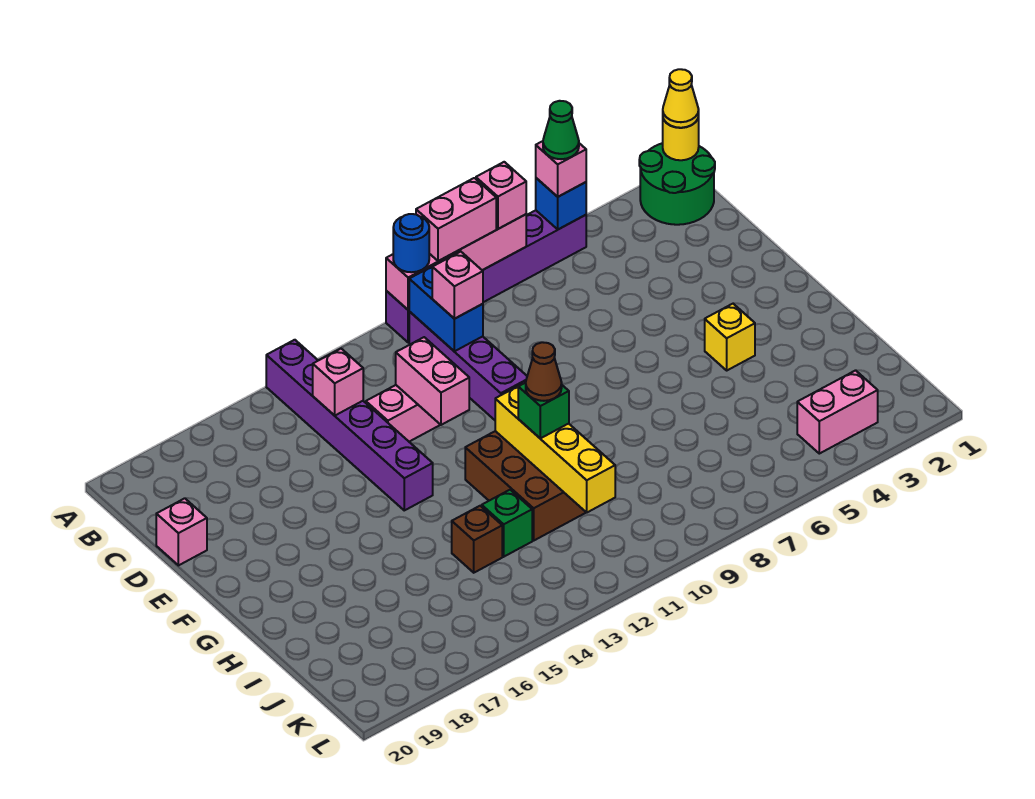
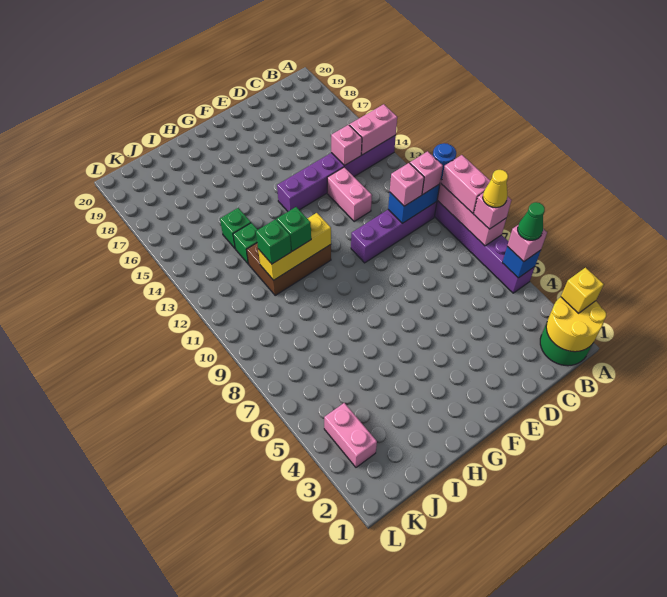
yellow 1x1 round brick [663,116,699,160] -> yellow 2x2 round brick [546,297,606,352]
yellow 1x1 cone [663,69,699,128] -> yellow 1x1 cone moved to [483,170,508,208]
pink 1x2 brick [396,337,469,425] -> pink 1x2 brick moved to [349,104,397,155]
pink 1x1 brick [156,498,207,565] -> pink 1x1 brick moved to [410,151,443,195]
yellow 1x1 brick [705,304,755,370] -> yellow 1x1 brick moved to [561,268,604,313]
yellow 1x4 brick [495,383,615,513] -> yellow 1x3 brick [258,213,331,280]
brown 1x1 cone [526,342,562,401] -> none
none -> green 1x1 brick [256,219,291,264]
brown 1x1 brick [452,506,502,573] -> green 1x1 brick [220,208,251,248]

